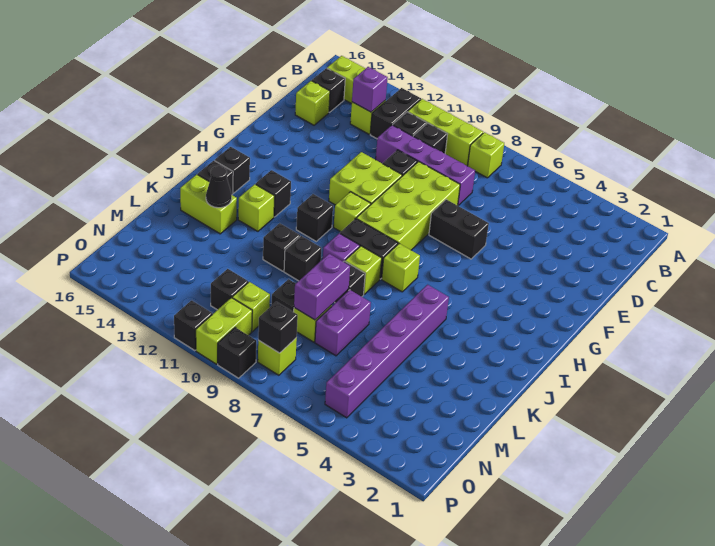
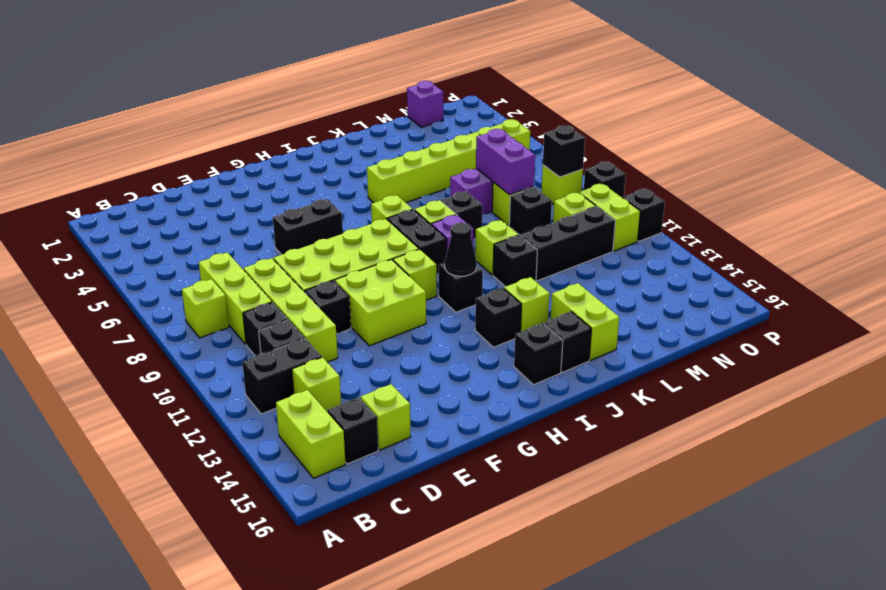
lime 1x3 brick [408,99,483,166] -> lime 1x3 brick moved to [199,252,272,344]
purple 1x1 brick [352,67,388,112] -> purple 1x1 brick moved to [407,81,443,127]
purple 1x4 brick [376,125,475,206] -> lime 1x4 brick [244,258,338,362]
black 1x2 brick [429,199,489,259] -> black 1x2 brick turned to [273,199,343,255]
purple 1x6 brick [325,284,449,418] -> lime 1x6 brick [367,119,530,203]
black 1x1 brick [284,236,322,281] -> lime 1x1 brick [475,220,519,275]
black 1x1 cone [206,166,232,208] -> black 1x1 cone moved to [445,222,477,276]
purple 1x2 brick [294,254,350,320] -> purple 1x2 brick turned to [476,129,535,195]
black 1x1 brick [211,269,248,310] -> black 1x3 brick [521,207,615,281]
lime 1x2 brick [196,298,252,364] -> lime 1x2 brick turned to [579,183,640,251]

